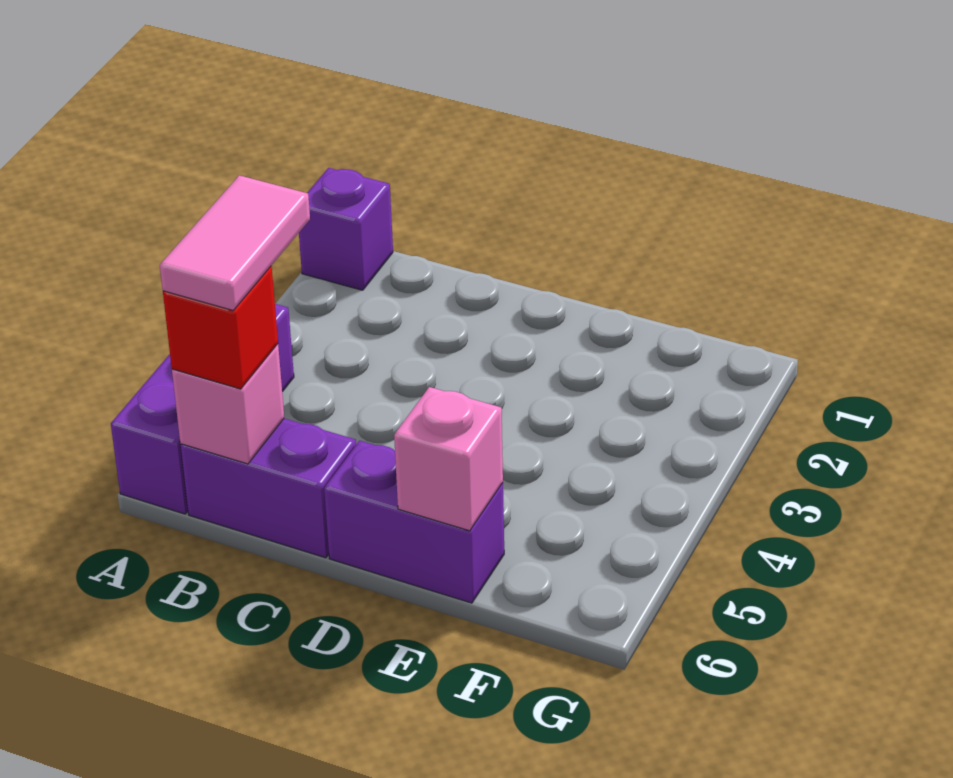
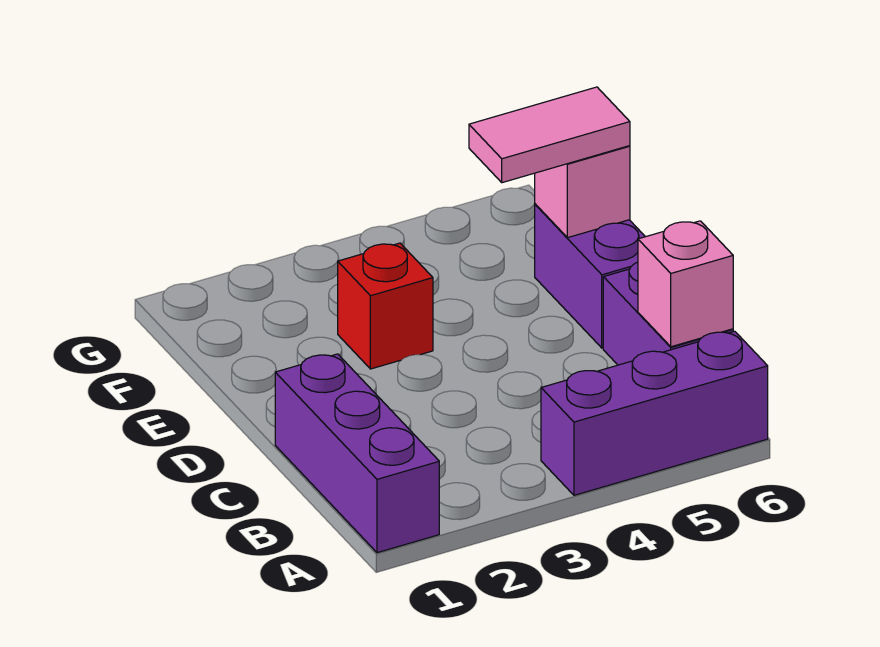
purple 1x1 brick [299,168,393,290] -> purple 1x3 brick [275,354,439,553]
pink 1x2 tile [160,175,310,310] -> pink 1x2 tile moved to [469,87,630,183]
red 1x1 brick [163,266,278,389] -> red 1x1 brick moved to [338,243,433,369]

